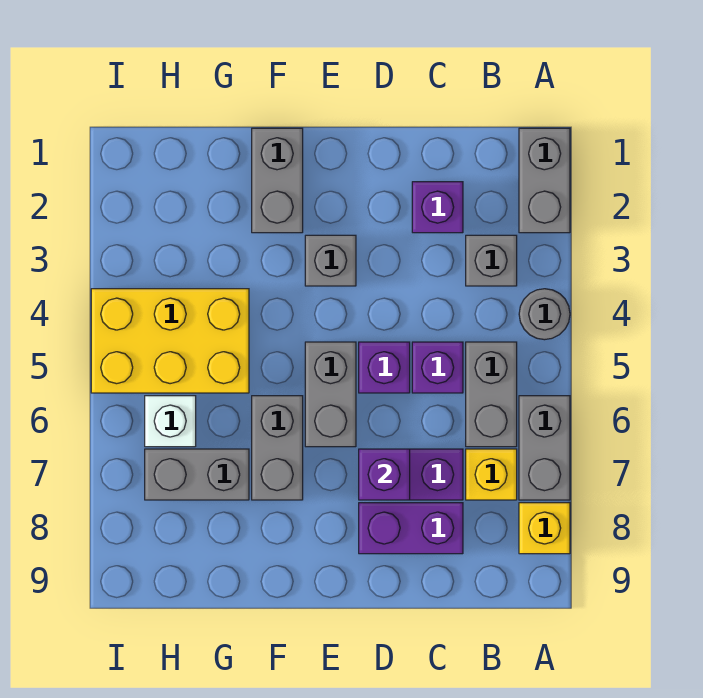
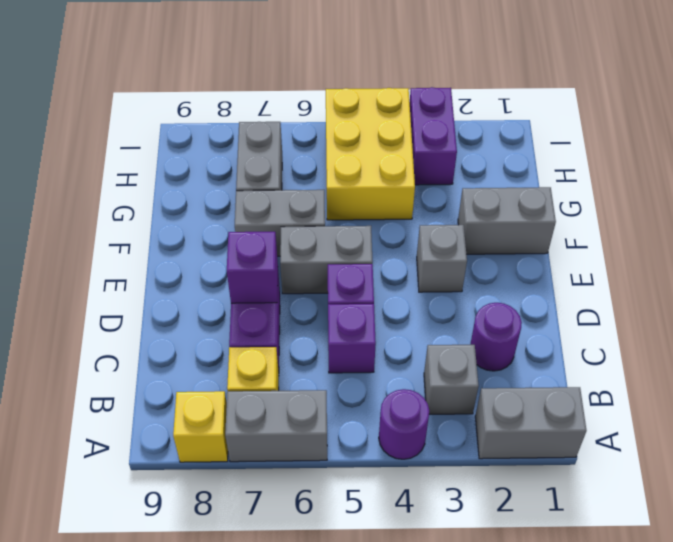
grey 1x1 round brick [519,289,570,340] -> purple 1x1 round brick [379,389,429,459]
grey 1x2 brick [466,342,517,447] -> none
purple 1x1 brick [412,182,463,233] -> purple 1x1 round brick [470,303,522,371]
purple 1x2 brick [359,503,463,554] -> purple 1x2 brick moved to [410,87,457,185]
white 1x1 brick [145,396,196,447] -> none

